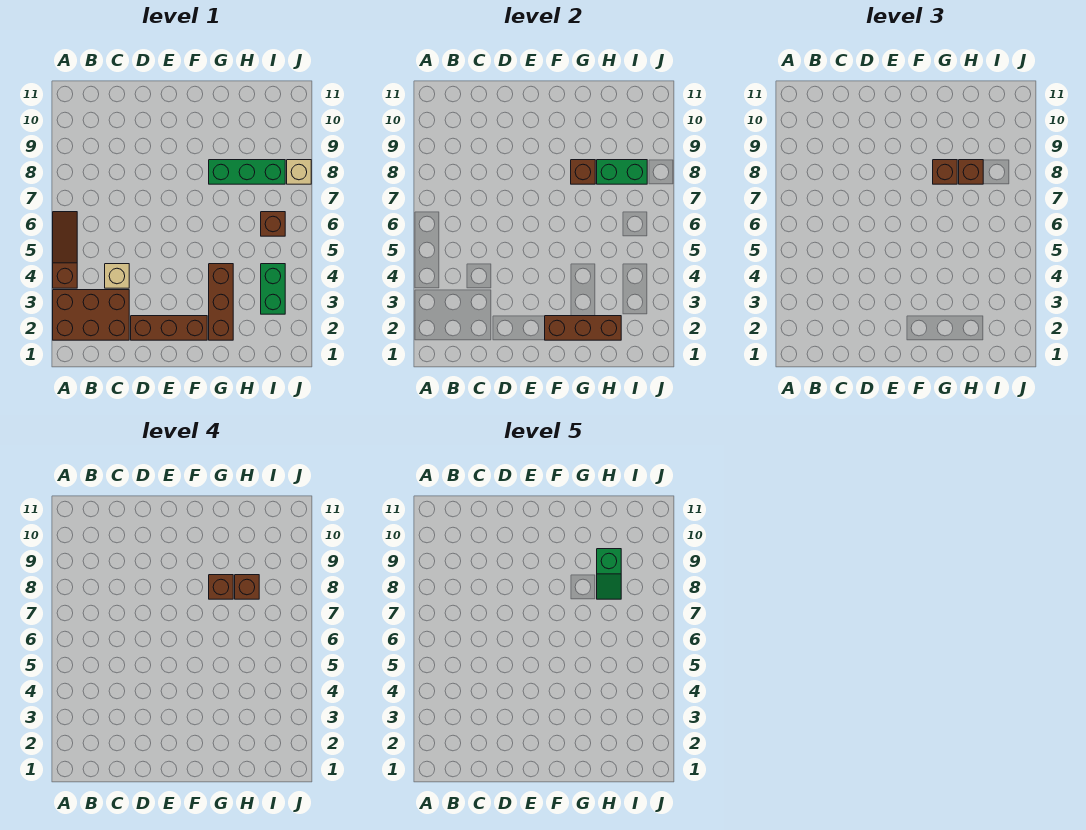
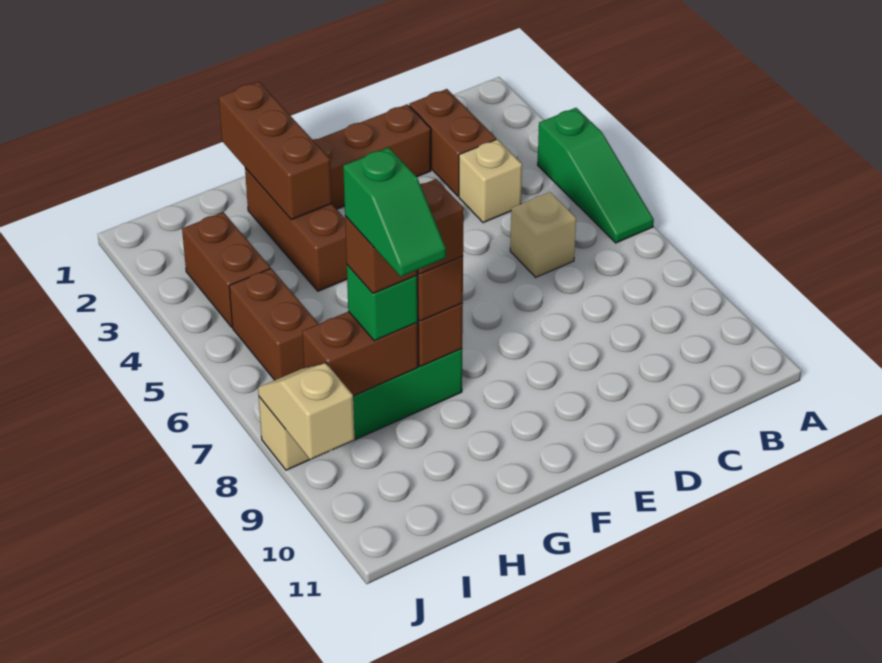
brown 2x3 brick [53,290,129,340] -> brown 1x2 brick [409,89,496,196]
brown 1x3 slope [53,212,77,288] -> green 1x3 slope [538,108,654,243]
none -> tan 1x1 brick [510,192,576,277]
brown 1x3 brick [545,316,621,340] -> brown 1x3 brick turned to [219,82,332,220]
green 1x2 brick [597,160,647,184] -> brown 1x2 brick [302,311,418,396]
brown 1x1 brick [959,160,983,184] -> green 1x1 brick [347,265,418,341]
green 1x2 slope [597,549,621,599] -> green 1x2 slope turned to [343,147,446,277]
green 1x2 brick [261,264,285,314] -> brown 1x2 brick [182,212,270,327]
brown 1x1 brick [261,212,285,236] -> brown 1x2 brick [229,268,318,380]
none -> tan 1x2 slope [258,363,354,459]

